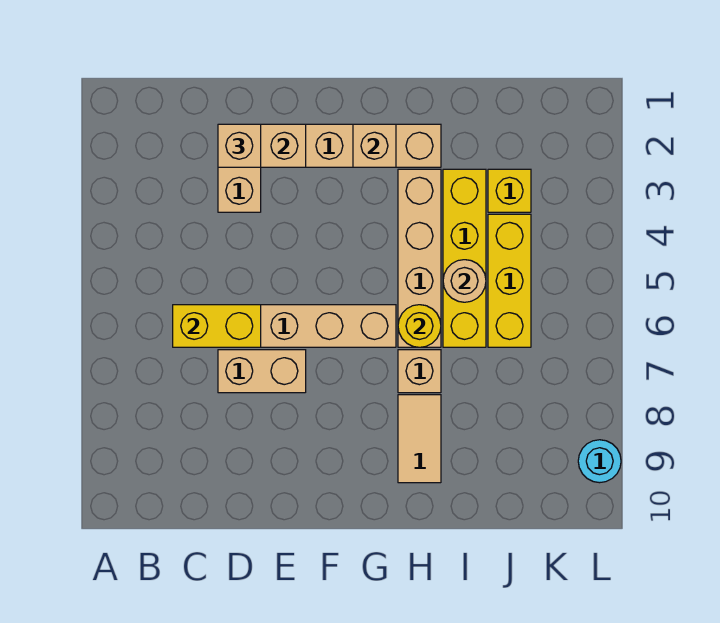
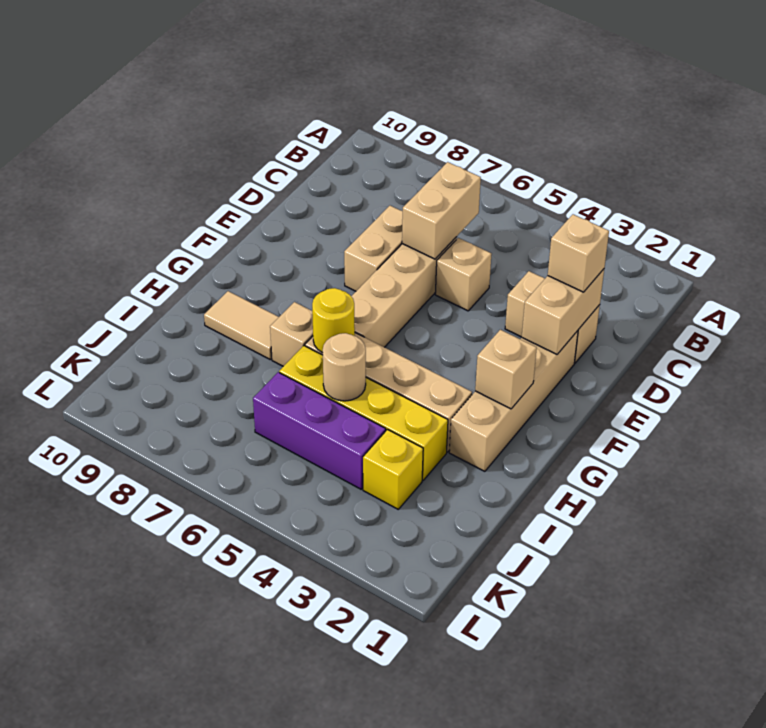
yellow 1x2 brick [173,305,261,347] -> tan 1x2 brick [402,162,481,259]
none -> tan 1x1 brick [435,238,491,311]
yellow 1x3 brick [488,214,531,347] -> purple 1x3 brick [253,372,386,489]
cyan 1x1 round brick [578,440,621,483] -> none

